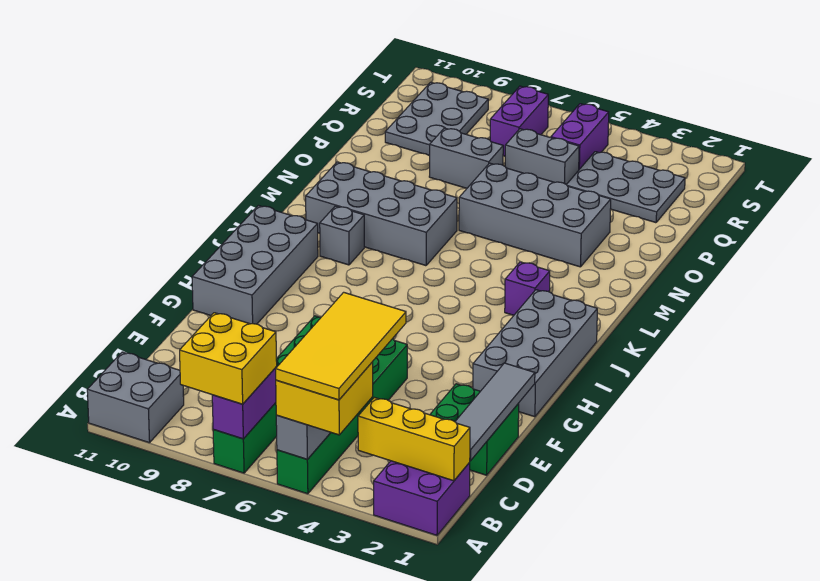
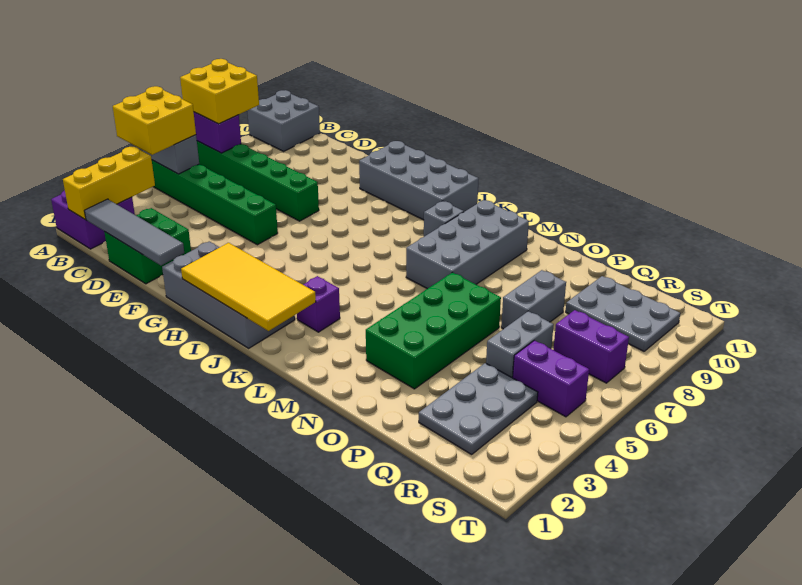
yellow 2x4 tile [276,292,406,400] -> yellow 2x4 tile moved to [181,243,316,331]
grey 2x4 brick [459,163,611,267] -> green 2x4 brick [366,273,501,389]

